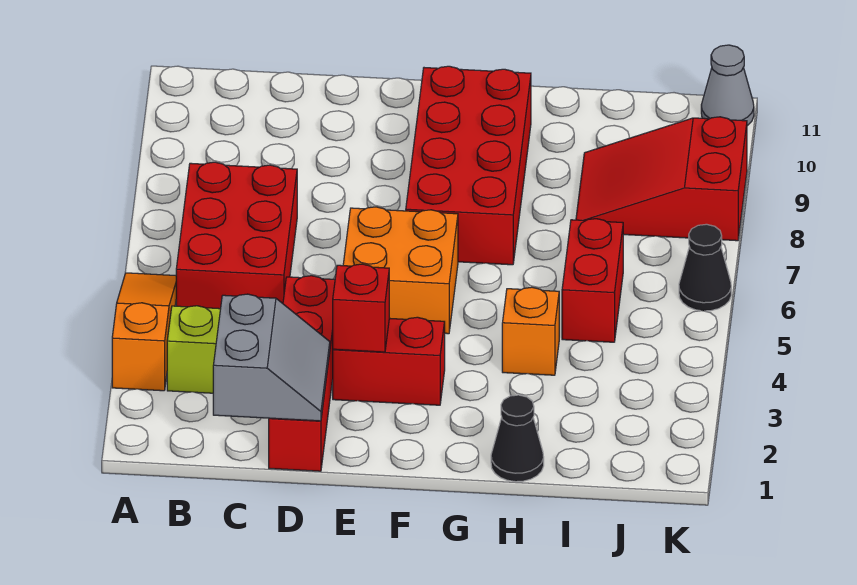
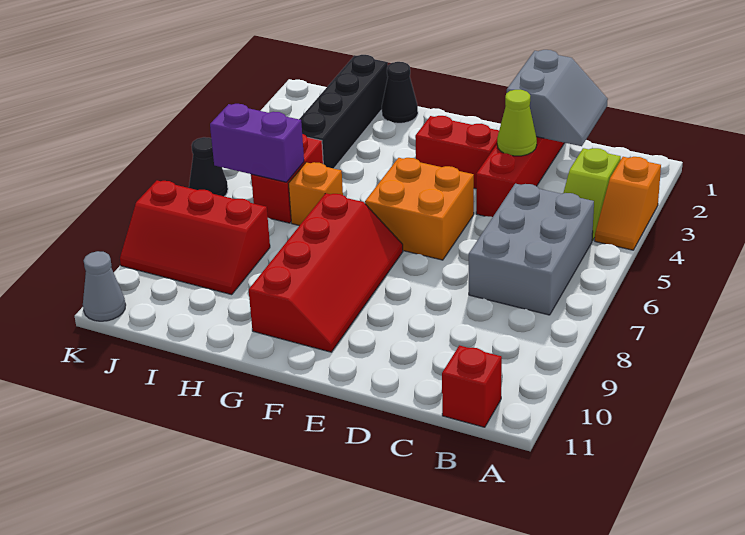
orange 1x3 slope [112,273,176,391] -> orange 1x2 slope [595,157,661,250]
red 2x3 brick [176,162,297,309] -> grey 2x3 brick [469,184,594,315]
grey 2x2 slope [213,294,330,421] -> grey 2x2 slope turned to [507,50,608,146]
none -> lime 1x1 cone [497,90,537,156]
red 1x1 brick [333,264,389,352] -> red 1x1 brick moved to [442,345,502,427]
red 2x4 brick [406,66,531,265] -> red 2x4 slope [249,193,403,352]
orange 1x1 brick [502,287,559,375] -> orange 1x1 brick moved to [289,162,343,226]
none -> black 1x4 brick [299,55,388,169]
none -> purple 1x2 brick [210,104,304,182]
red 2x3 slope [576,117,747,241] -> red 2x3 slope turned to [120,181,270,295]

